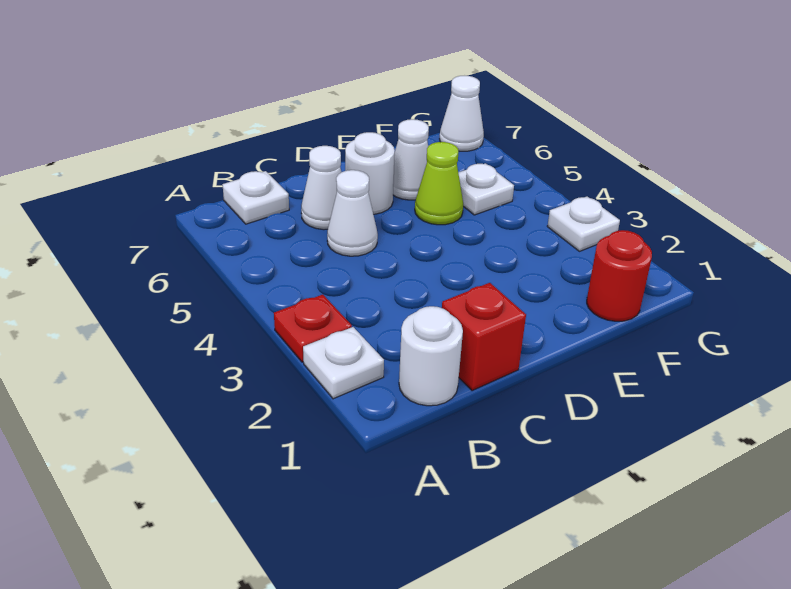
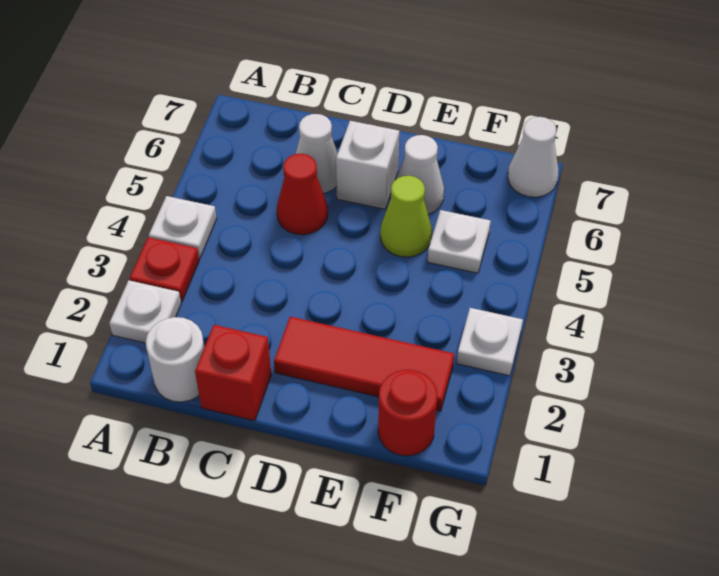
white 1x1 plate [223,171,289,224] -> white 1x1 plate moved to [149,196,216,259]
white 1x1 cone [327,170,378,256] -> red 1x1 cone [277,154,328,235]
none -> red 1x3 tile [274,317,454,411]
white 1x1 round brick [345,132,395,214] -> white 1x1 brick [336,121,399,209]

